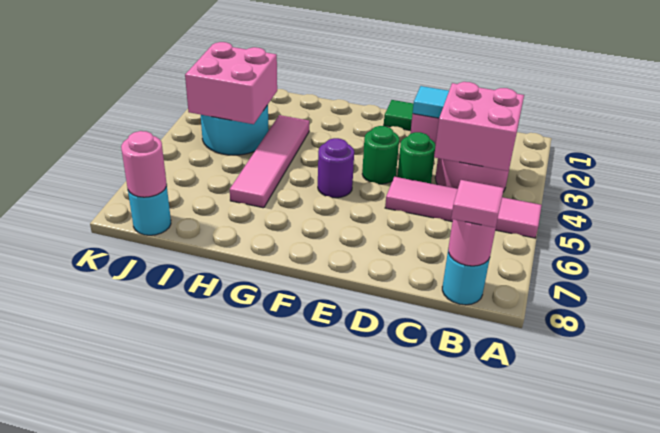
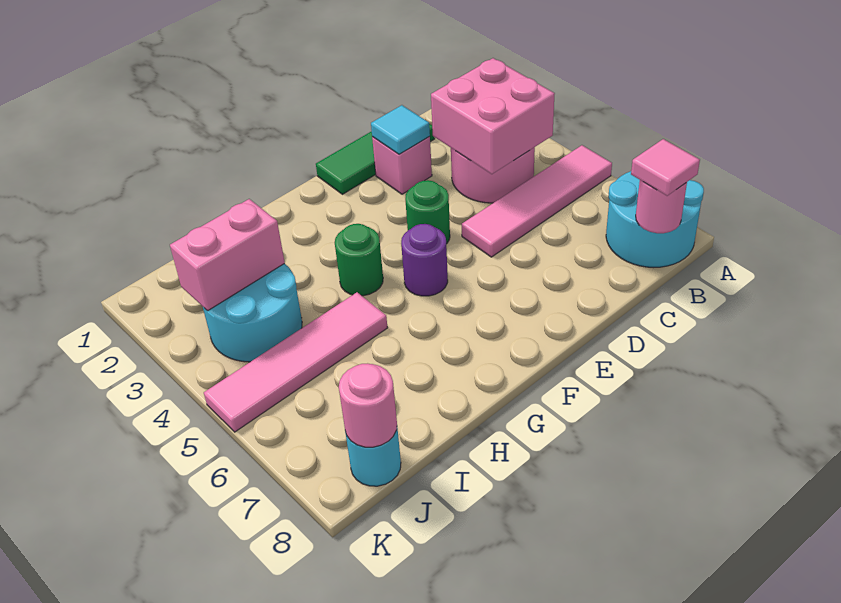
cyan 1x1 round brick [442,253,490,305] -> cyan 2x2 round brick [606,171,704,267]
green 1x1 round brick [397,132,436,183] -> green 1x1 round brick moved to [335,224,383,296]
pink 1x4 tile [230,115,309,208] -> pink 1x4 tile turned to [204,292,388,432]
pink 2x2 brick [185,42,277,124] -> pink 1x2 brick [170,199,285,311]

